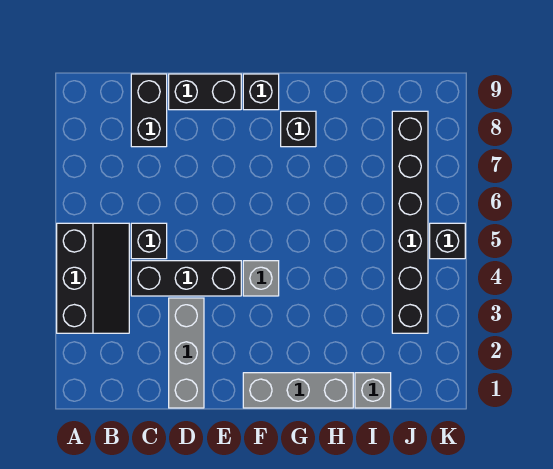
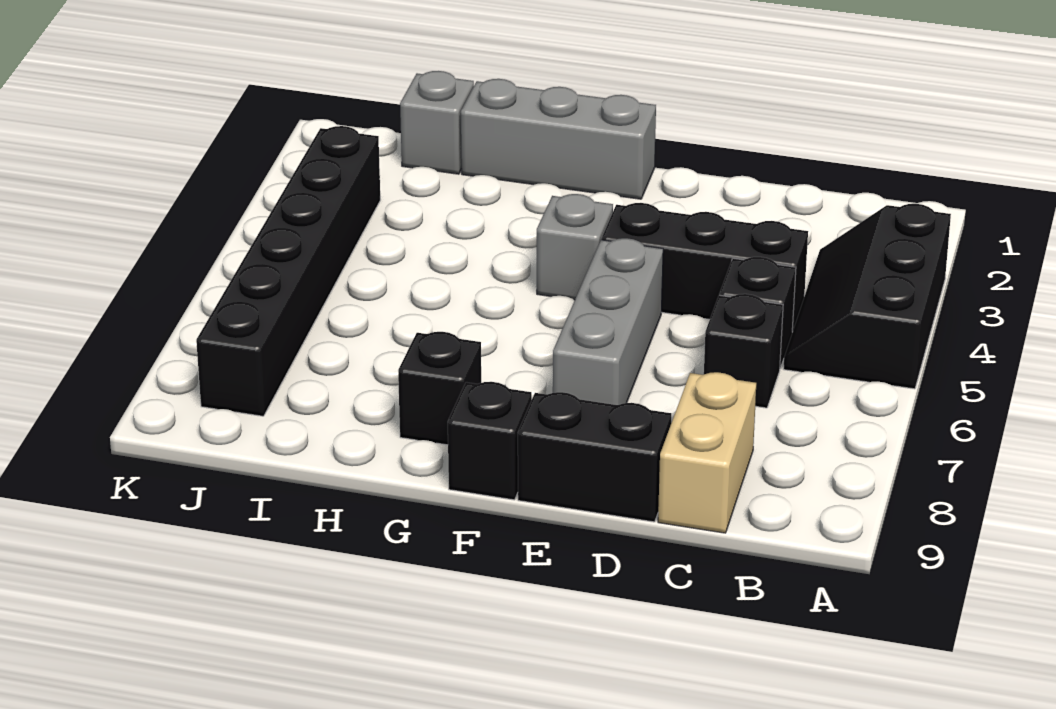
black 1x2 brick [131,74,167,147] -> tan 1x2 brick [658,372,756,533]
grey 1x3 brick [169,298,204,408] -> grey 1x3 brick moved to [553,238,663,405]
black 1x1 brick [430,223,465,259] -> black 1x1 brick moved to [704,294,783,408]

